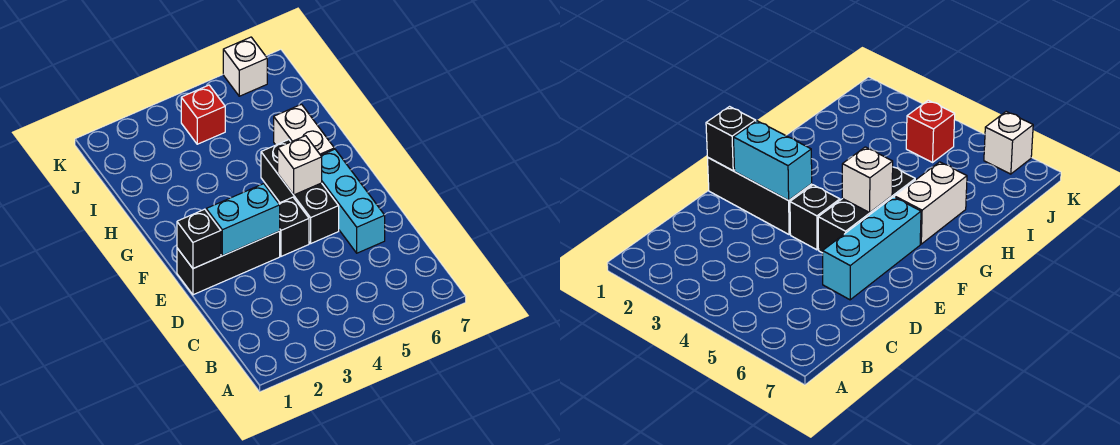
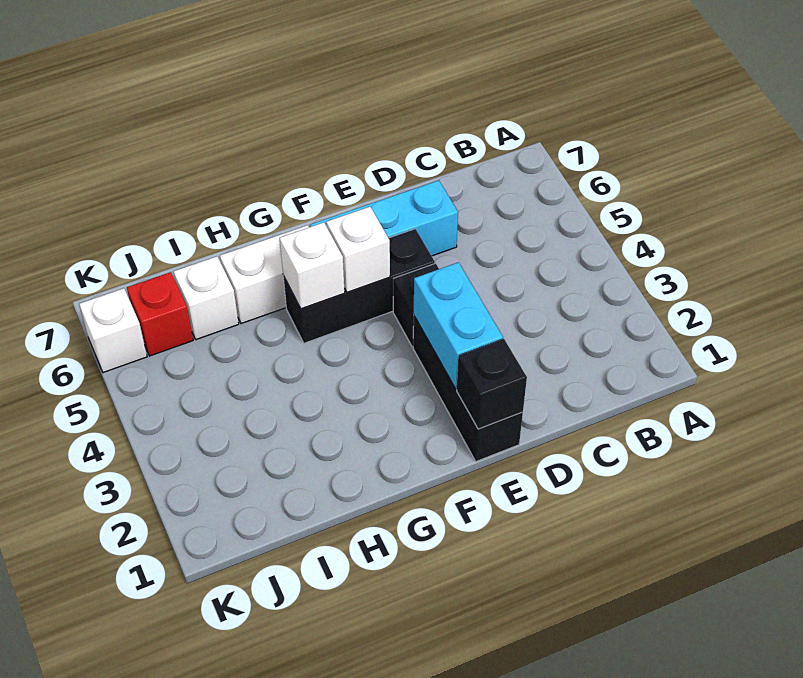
none -> white 1x1 brick [280,222,345,309]
none -> white 1x1 brick [174,256,239,340]
red 1x1 brick [181,85,225,144] -> red 1x1 brick moved to [127,272,193,356]

